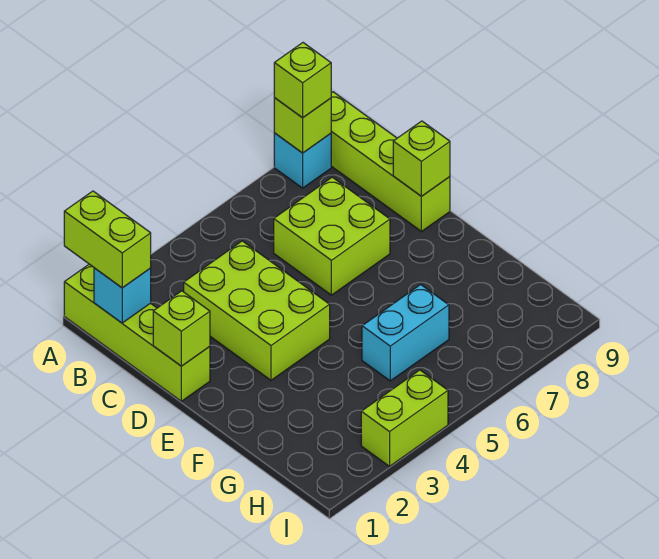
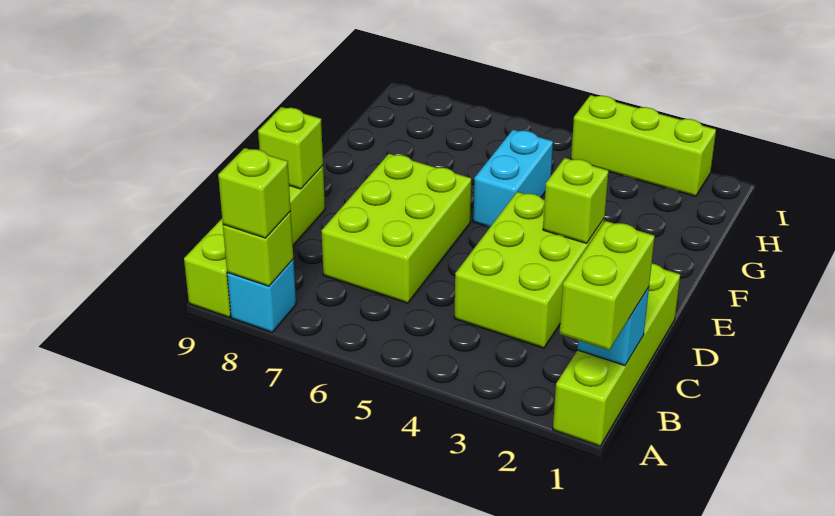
lime 2x2 brick [274,177,390,295] -> lime 2x3 brick [321,154,471,303]
lime 1x1 brick [153,291,210,366] -> lime 1x1 brick moved to [543,158,609,243]
cyan 1x2 brick [362,284,449,381] -> cyan 1x2 brick turned to [473,130,553,227]
lime 1x2 brick [361,370,448,466] -> lime 1x3 brick [571,95,716,196]

